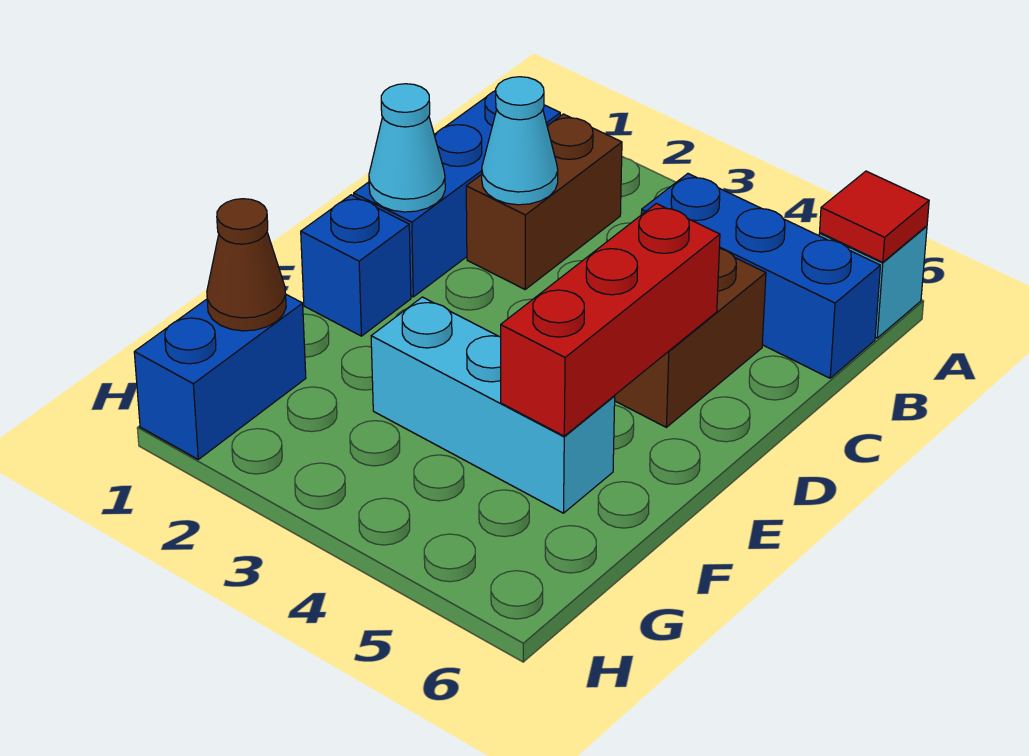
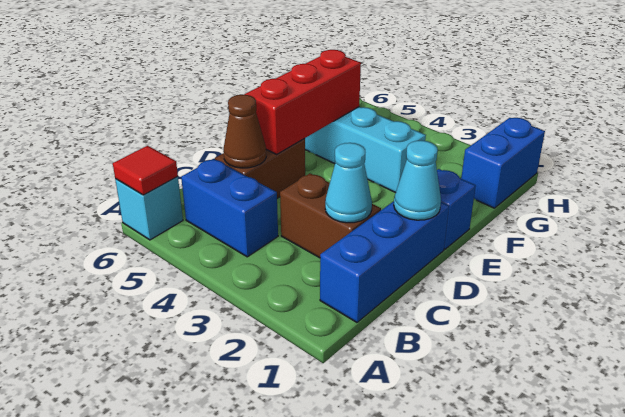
brown 1x2 brick [466,114,622,289] -> brown 1x2 brick turned to [280,173,381,258]
blue 1x3 brick [641,174,880,378] -> blue 1x2 brick [181,159,278,257]
brown 1x1 cone [207,199,286,331] -> brown 1x1 cone moved to [223,94,266,168]

